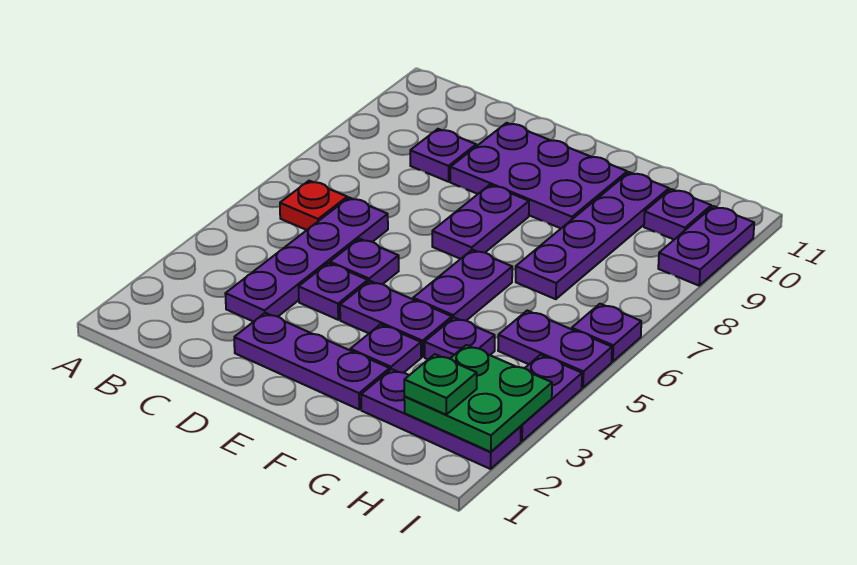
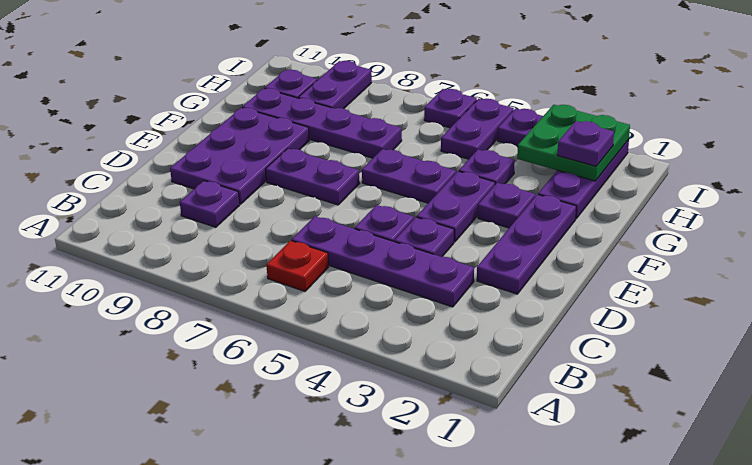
green 1x1 plate [404,354,477,415] -> purple 1x1 plate [558,121,614,166]
purple 1x2 plate [658,206,754,286] -> purple 1x2 plate turned to [298,61,372,109]

